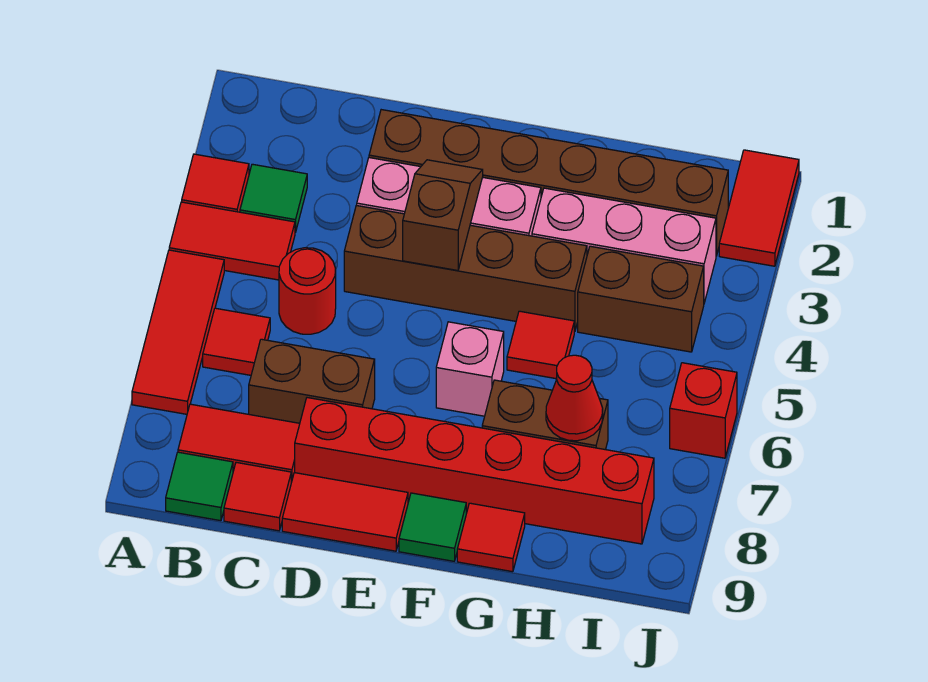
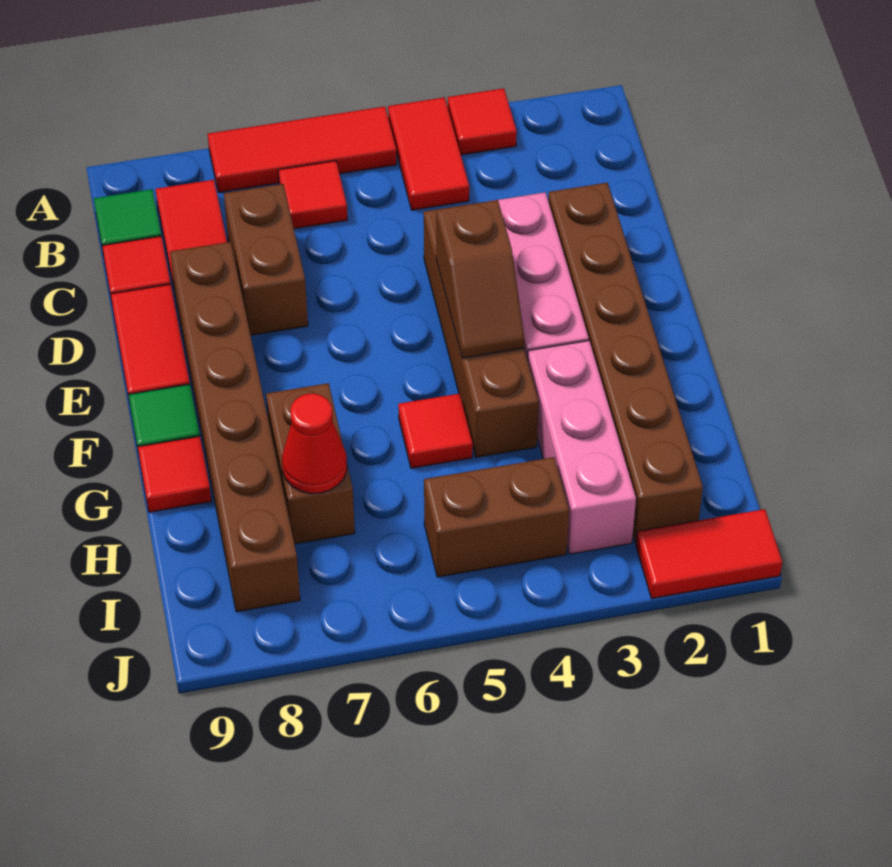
green 1x1 tile [240,164,307,232] -> none
red 1x1 round brick [279,248,336,334] -> none
red 1x6 brick [295,398,654,544] -> brown 1x6 brick [170,242,300,612]
brown 1x2 slope [403,160,483,270] -> brown 1x2 slope turned to [436,200,525,358]
pink 1x1 brick [436,322,504,416] -> none
brown 1x2 brick [578,246,704,352] -> brown 1x2 brick turned to [424,457,569,577]
red 1x1 brick [670,363,737,458] -> none

